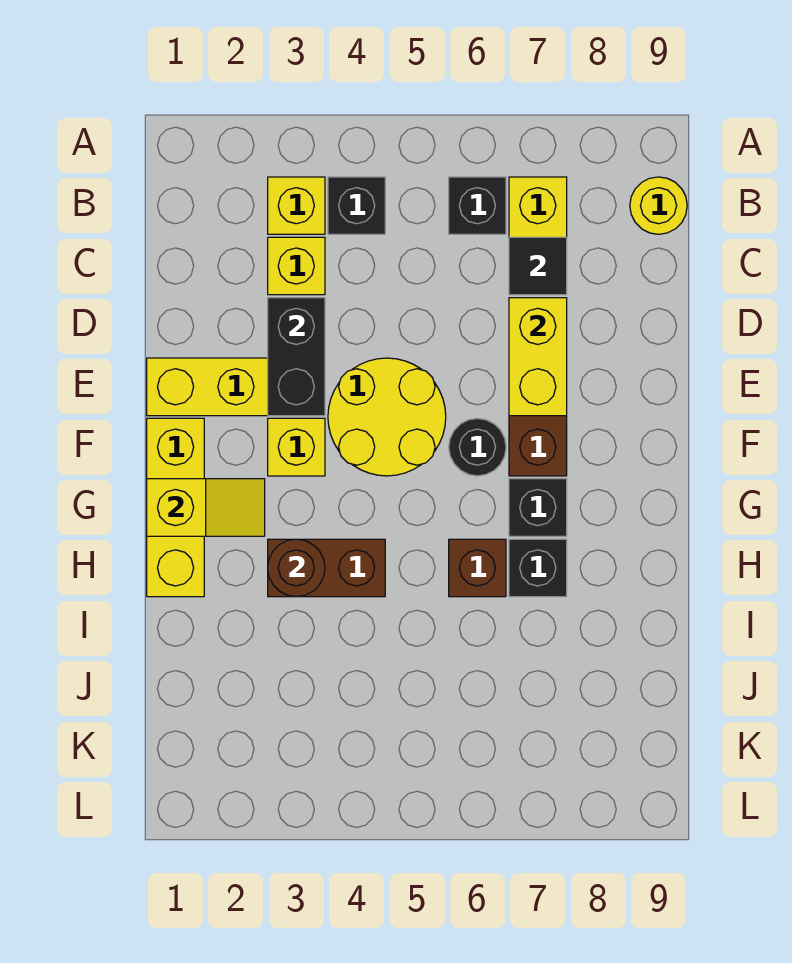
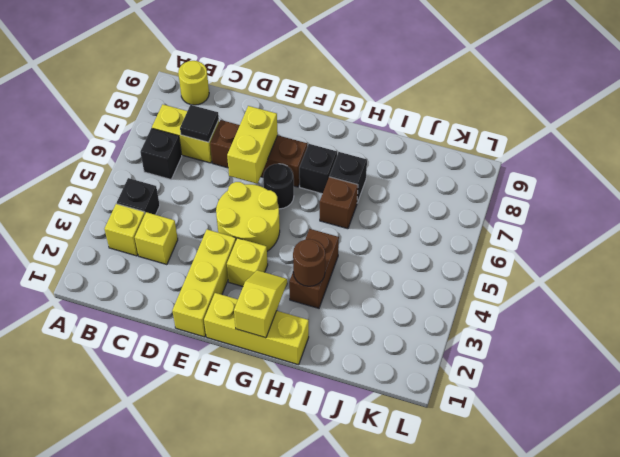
black 1x2 brick [268,298,325,416] -> none
yellow 1x2 brick [509,298,567,416] -> yellow 1x2 brick turned to [227,106,278,184]

